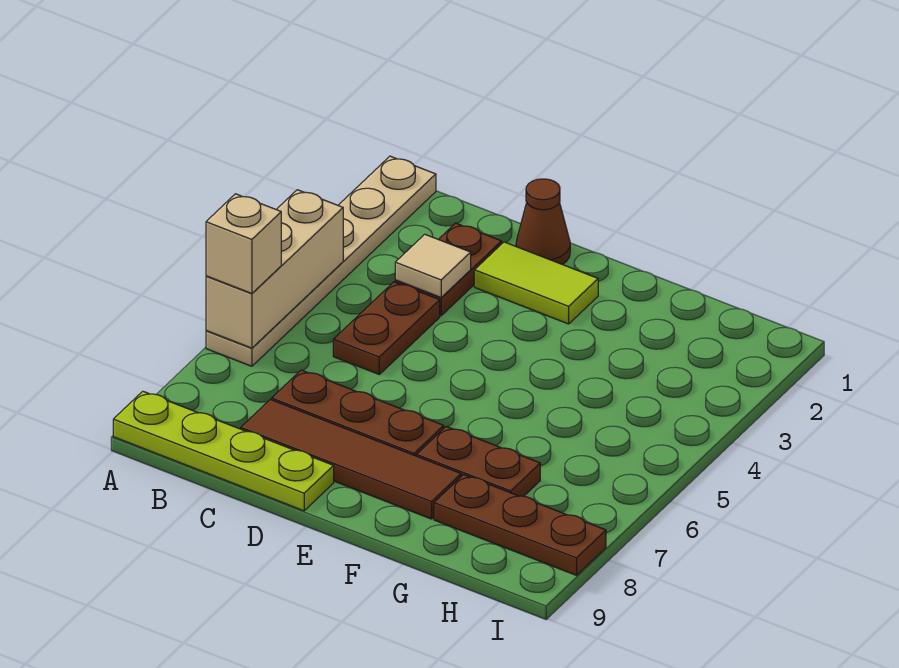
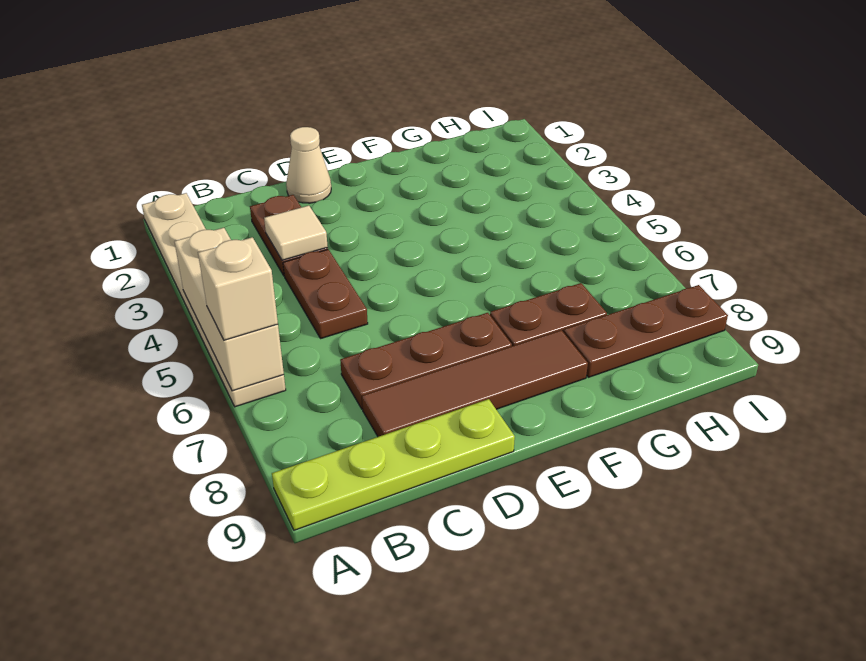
brown 1x1 cone [516,179,570,264] -> tan 1x1 cone [286,127,331,203]
lime 1x2 tile [474,242,598,324] -> none

